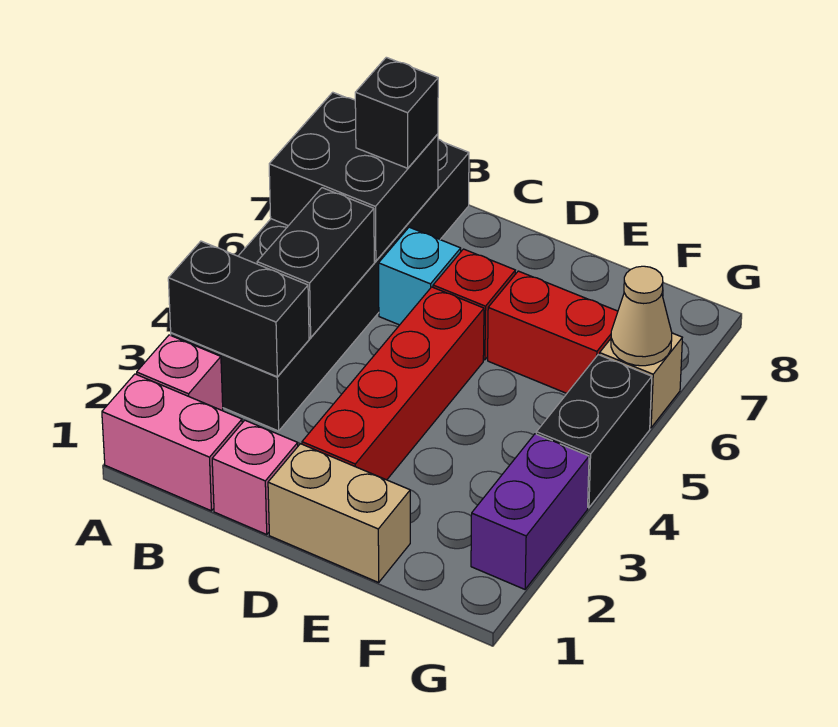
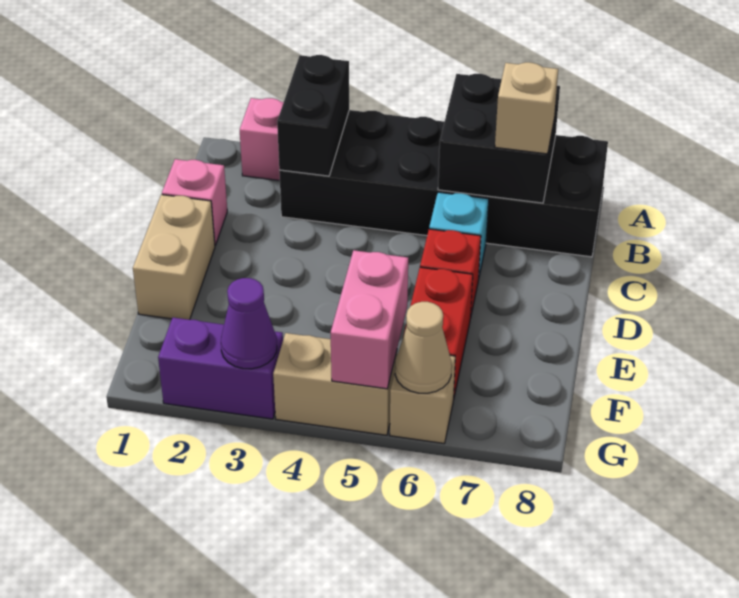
pink 1x2 brick [102,374,242,511] -> pink 1x2 brick moved to [331,250,408,389]
black 1x2 brick [257,188,374,338] -> none
black 1x1 brick [355,57,438,168] -> tan 1x1 brick [495,62,558,154]
red 1x4 brick [302,287,484,480] -> none
none -> purple 1x1 cone [221,278,277,369]
black 1x2 brick [536,355,652,508] -> tan 1x2 brick [273,333,397,435]

